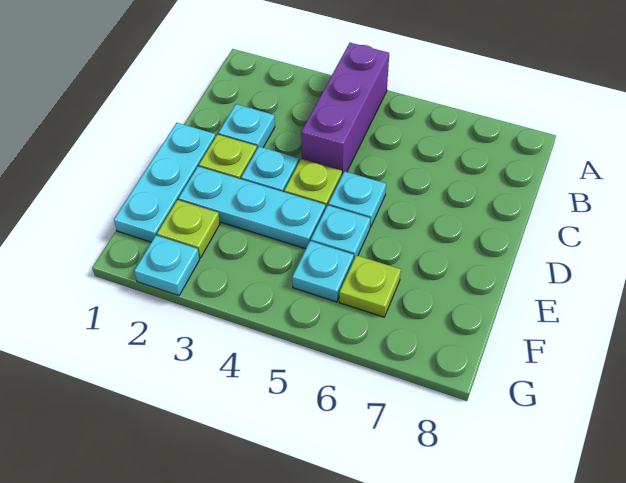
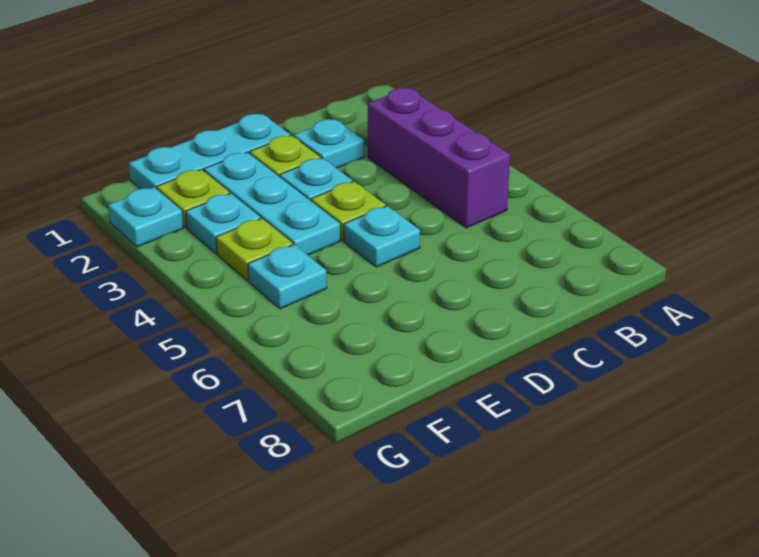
purple 1x3 brick [301,43,389,175] -> purple 1x3 brick turned to [368,88,510,228]
cyan 1x1 plate [311,205,370,258] -> cyan 1x1 plate moved to [186,193,261,253]
lime 1x1 plate [339,255,401,317] -> lime 1x1 plate moved to [216,218,293,280]

